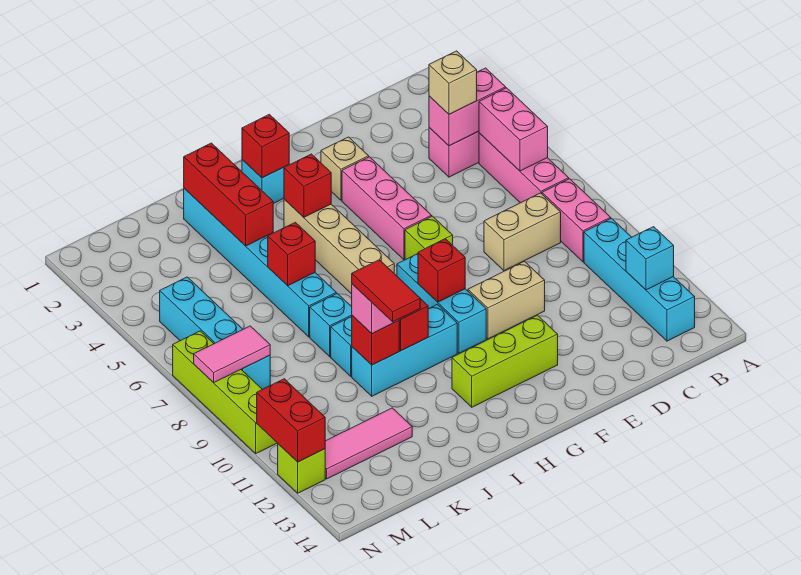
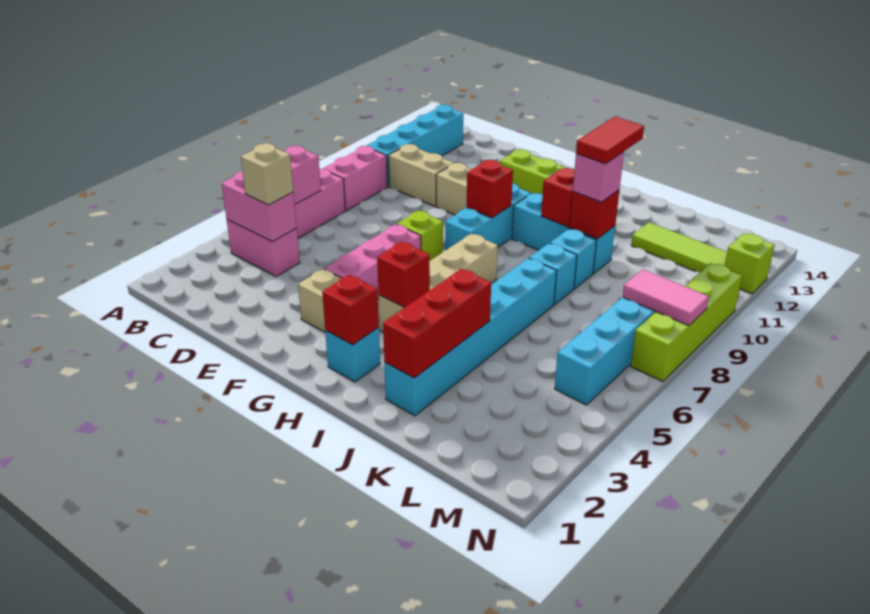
cyan 1x1 brick [626,227,674,290] -> none
tan 1x2 brick [484,193,561,271] -> tan 1x2 brick moved to [389,144,454,206]
red 1x1 brick [268,222,315,286] -> none
pink 1x3 tile [325,408,412,479] -> lime 1x3 tile [631,222,727,272]
red 1x2 brick [257,379,325,462] -> none

